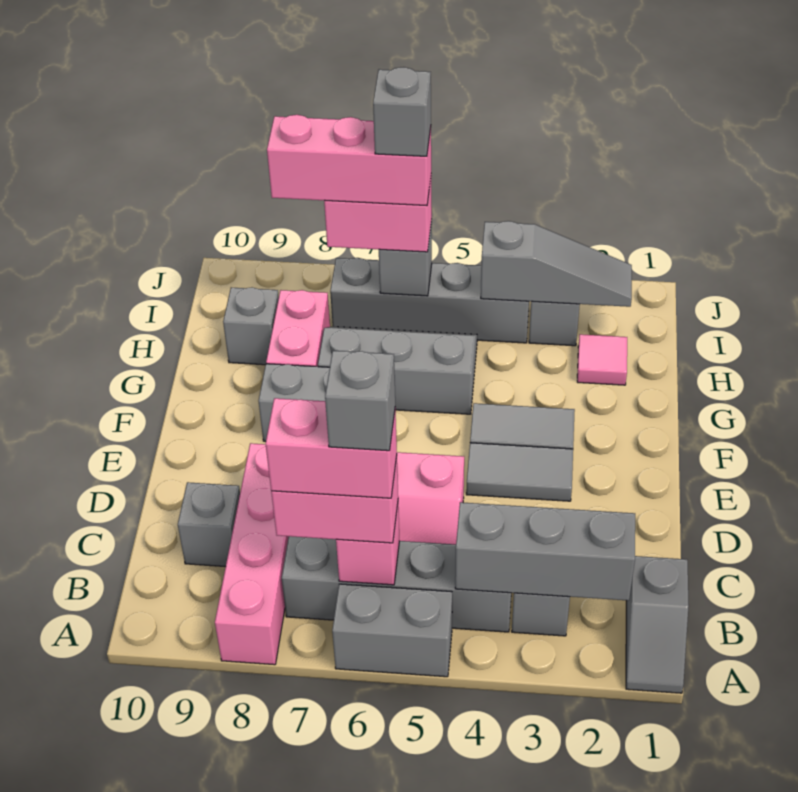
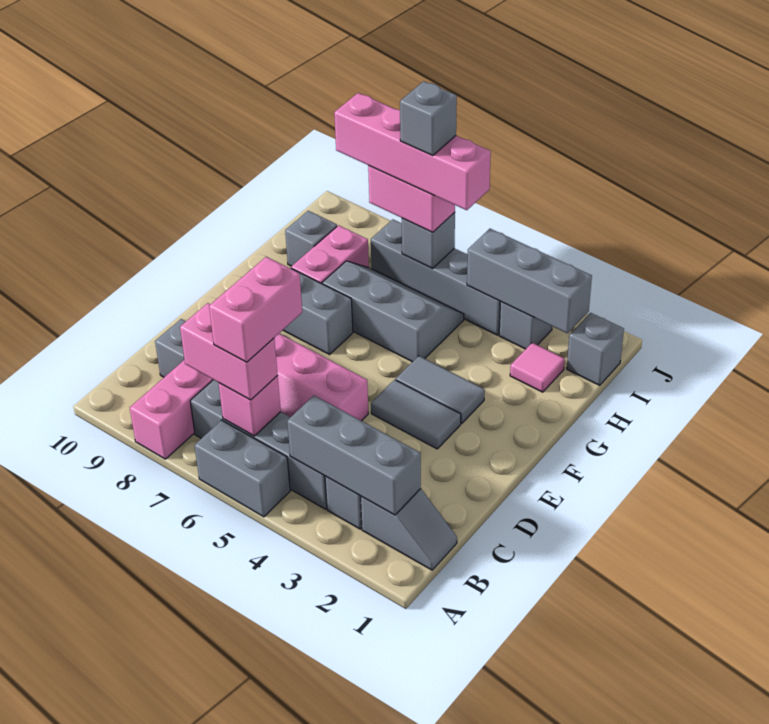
grey 1x2 slope [626,556,689,693] -> grey 1x2 slope turned to [361,489,457,570]
pink 1x2 brick [266,398,397,498] -> pink 1x2 brick turned to [209,257,302,362]
grey 1x1 brick [325,351,395,451] -> grey 1x1 brick moved to [567,313,624,385]
grey 1x3 slope [481,221,632,307] -> grey 1x3 brick [467,229,592,333]
pink 1x3 brick [267,115,431,206] -> pink 1x4 brick [334,93,491,210]

